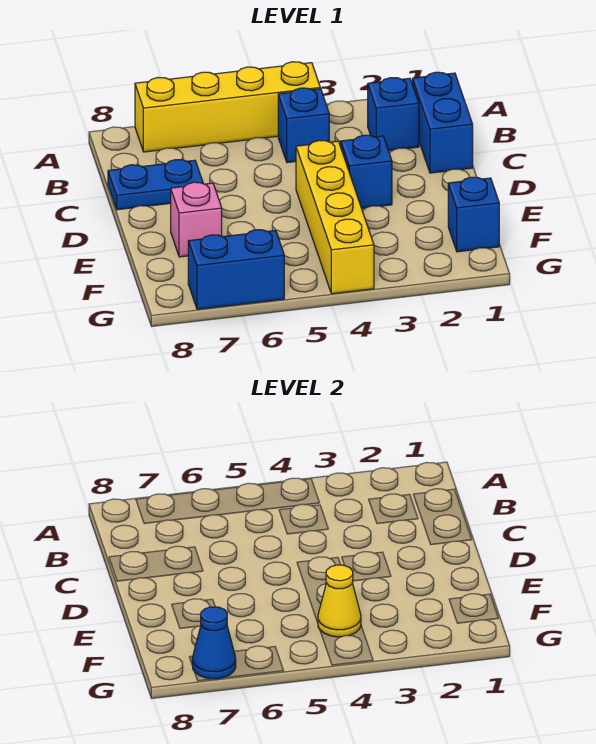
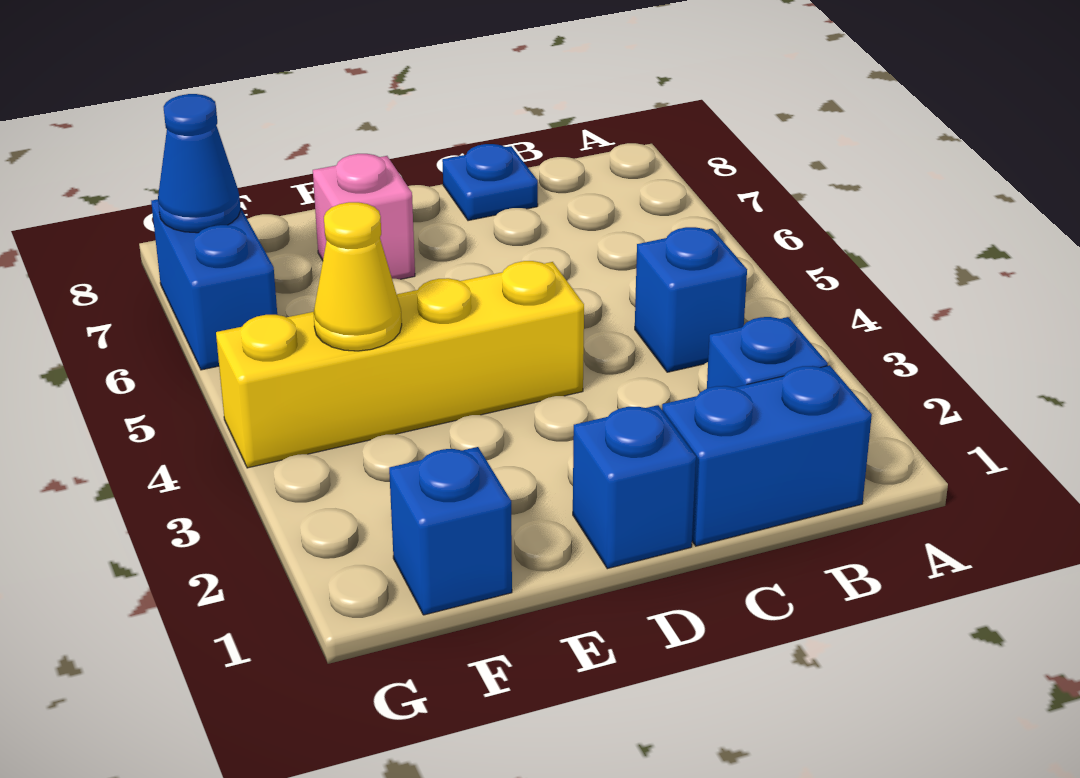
yellow 1x4 brick [135,62,320,152] -> none
blue 1x2 plate [108,160,203,210] -> blue 1x1 plate [442,144,538,221]
blue 1x1 brick [341,135,392,208] -> blue 1x1 brick moved to [573,405,696,569]

